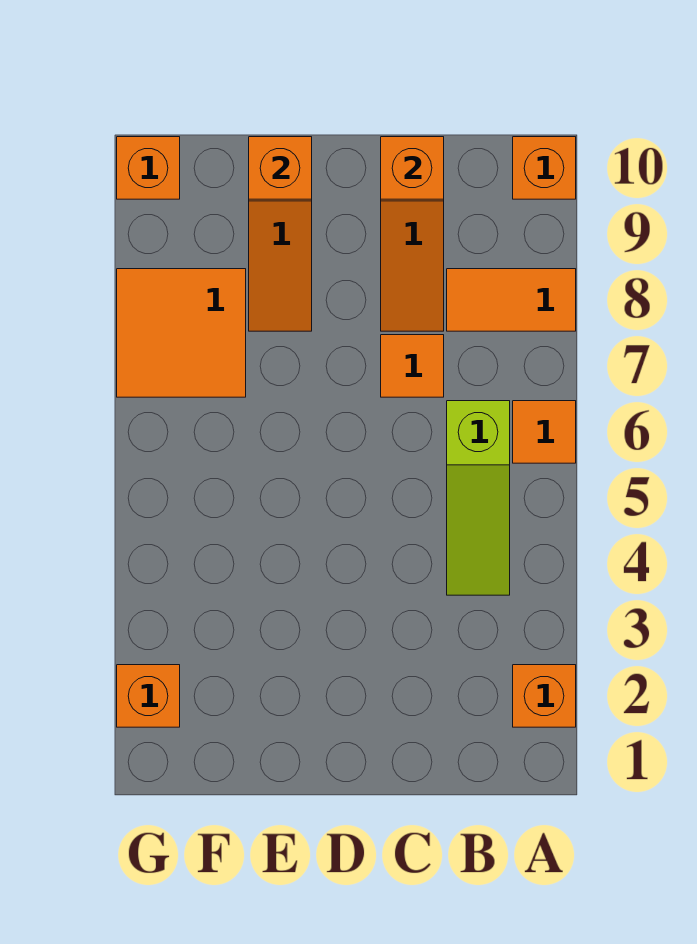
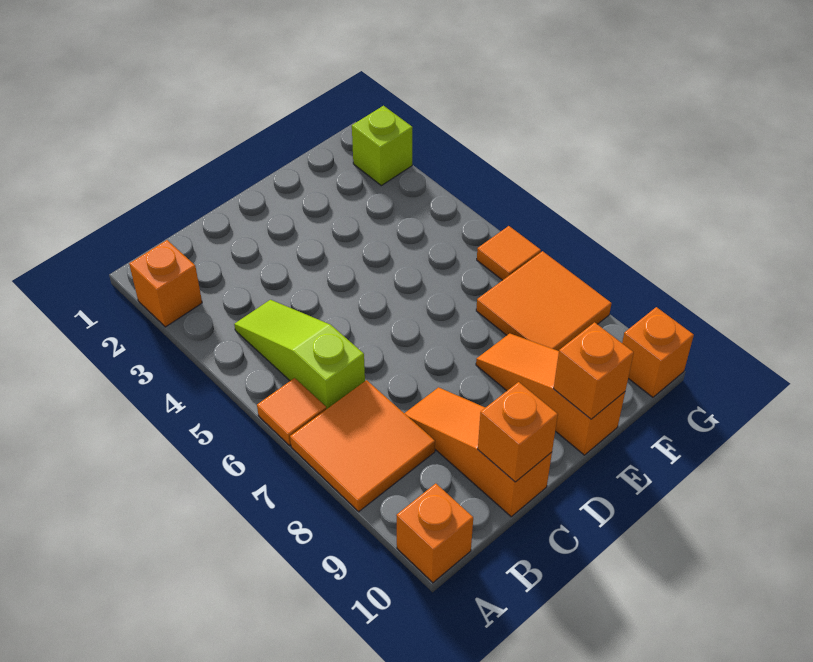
orange 1x2 tile [447,269,576,331] -> orange 2x2 tile [290,380,435,512]
orange 1x1 tile [381,335,444,397] -> orange 1x1 tile moved to [477,226,541,280]
orange 1x1 brick [117,665,180,727] -> lime 1x1 brick [352,106,413,186]

